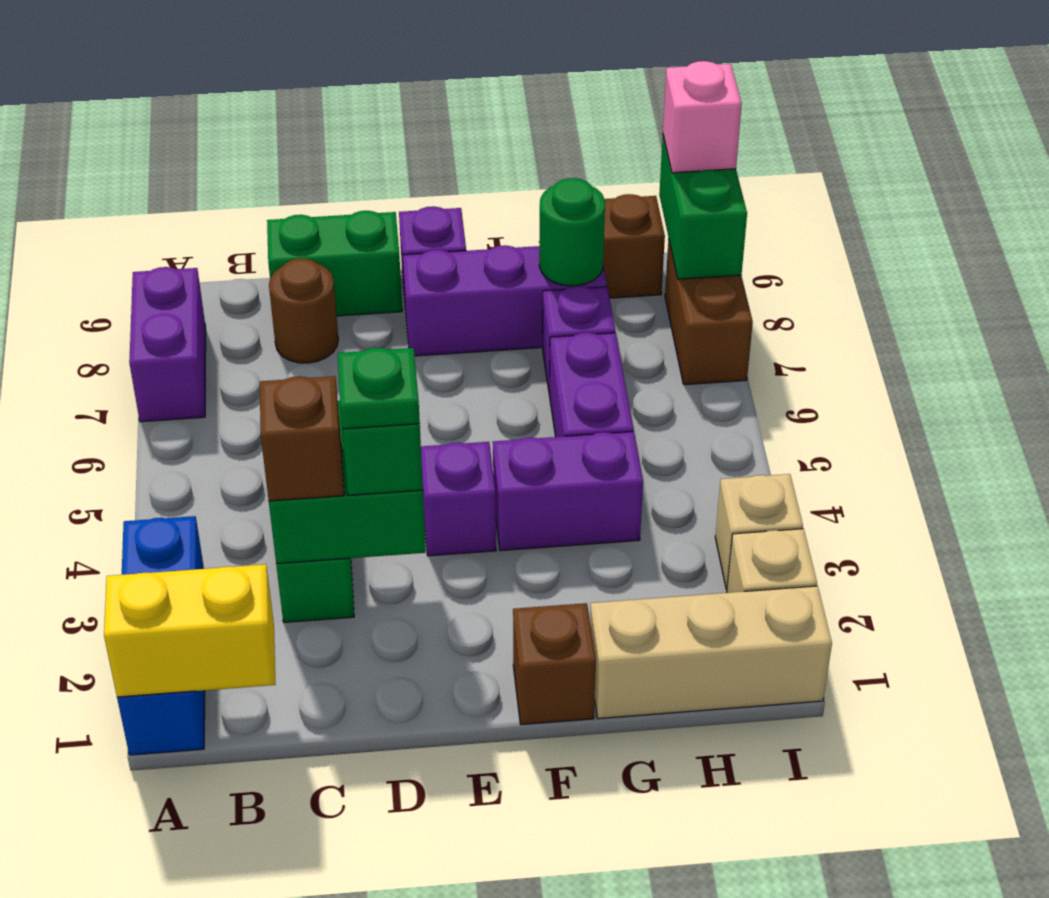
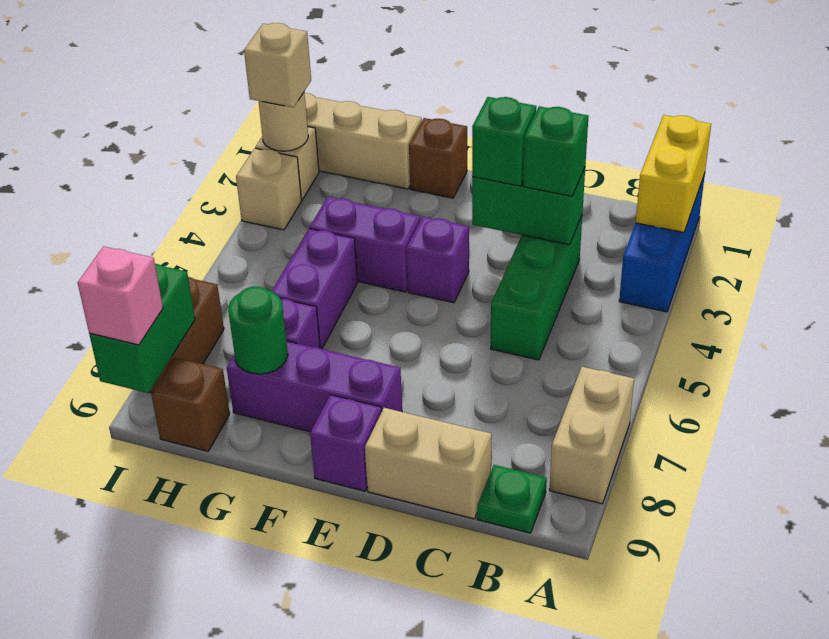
yellow 1x2 brick [104,564,276,697] -> yellow 1x2 brick turned to [636,115,711,233]
purple 1x2 brick [129,267,206,422] -> tan 1x2 brick [549,367,634,504]
brown 1x1 brick [260,376,344,501] -> green 1x1 brick [523,106,588,196]
brown 1x1 round brick [269,258,338,363] -> none
green 1x2 brick [267,211,402,316] -> tan 1x2 brick [365,408,492,519]
green 1x1 plate [337,348,420,429] -> green 1x1 plate moved to [477,465,547,533]
none -> tan 1x1 round brick [259,93,308,151]
none -> tan 1x1 brick [244,23,311,108]

